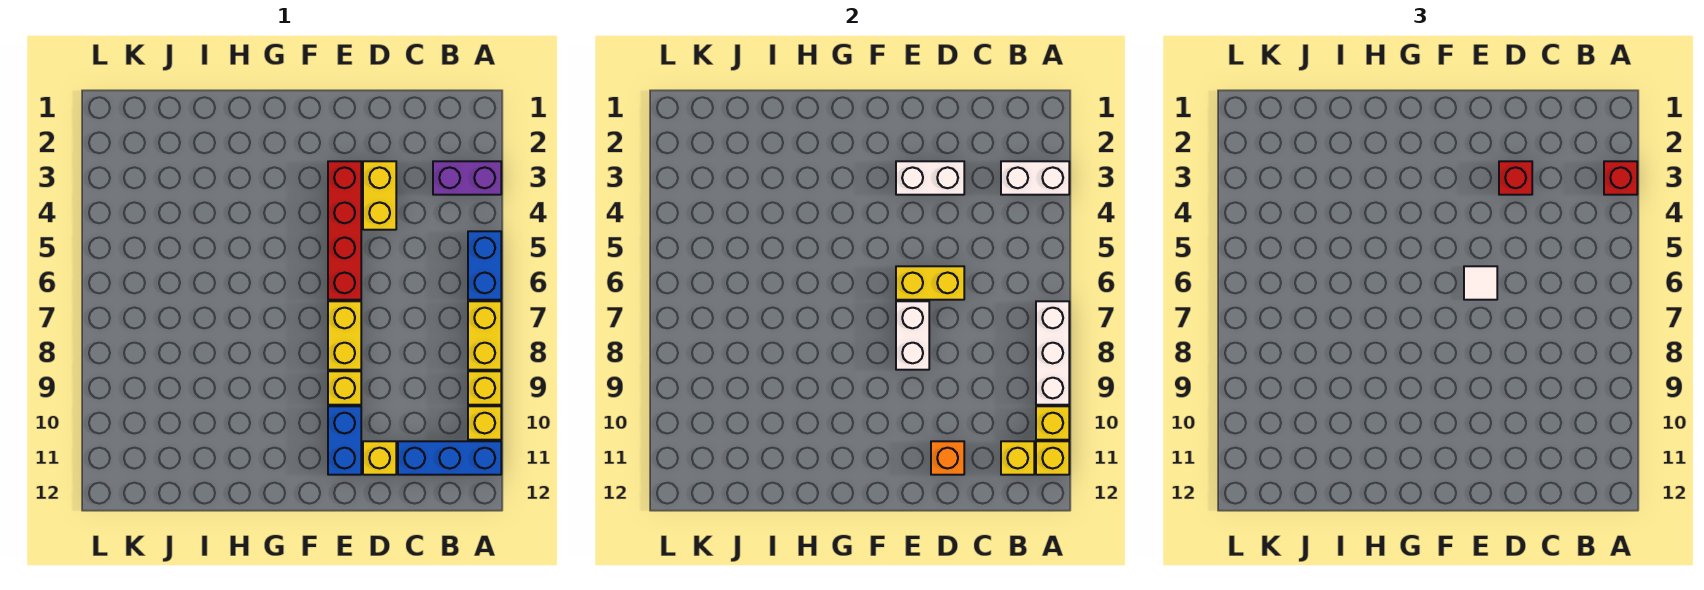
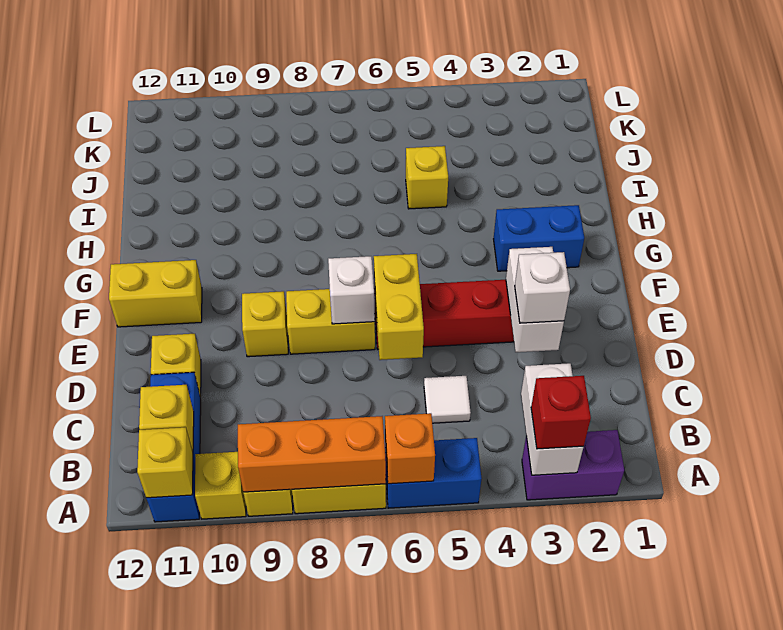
purple 1x2 brick [433,161,501,195] -> purple 1x2 brick turned to [522,430,624,500]
white 1x3 brick [1036,301,1069,405] -> orange 1x3 brick [238,416,386,492]
yellow 1x1 brick [1036,406,1069,440] -> yellow 1x1 brick moved to [406,146,448,209]
yellow 1x2 brick [363,161,396,230] -> yellow 1x2 brick moved to [109,260,202,327]
red 1x1 brick [1499,161,1532,195] -> white 1x1 brick [515,252,570,323]
orange 1x1 brick [931,441,964,475] -> orange 1x1 brick moved to [385,413,435,484]
white 1x1 tile [1464,266,1497,300] -> white 1x1 tile moved to [424,376,471,423]
white 1x2 brick [896,301,929,370] -> white 1x1 brick [328,256,375,324]
blue 1x2 brick [328,406,361,475] -> blue 1x2 brick moved to [494,205,584,271]

